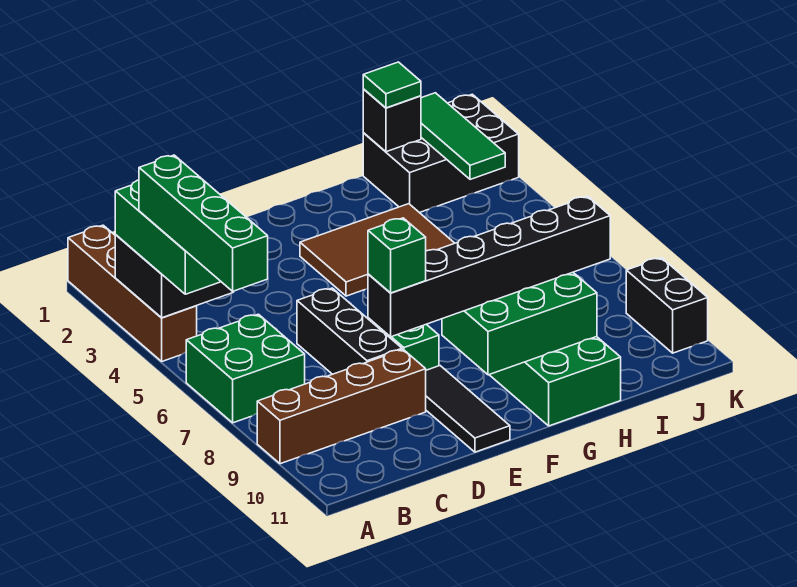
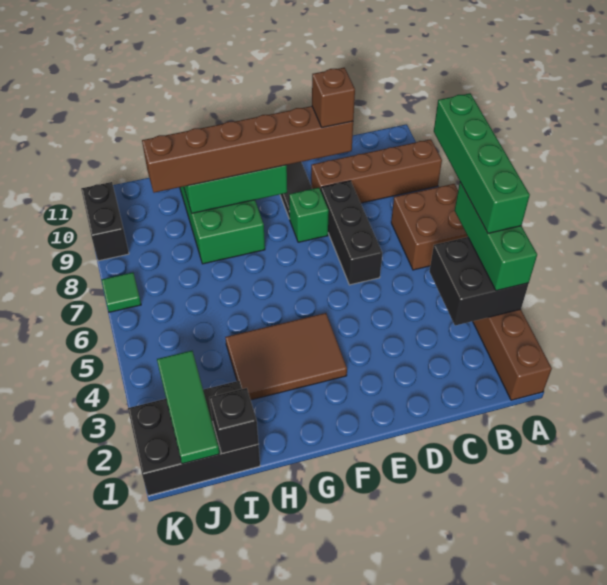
green 2x2 brick [186,314,305,423] -> brown 2x2 brick [391,184,468,270]
black 1x6 brick [368,196,610,337] -> brown 1x6 brick [142,106,353,193]
green 1x1 brick [368,218,426,293] -> brown 1x1 brick [312,68,355,128]
green 1x1 tile [363,62,421,108] -> green 1x1 tile moved to [102,272,141,312]

